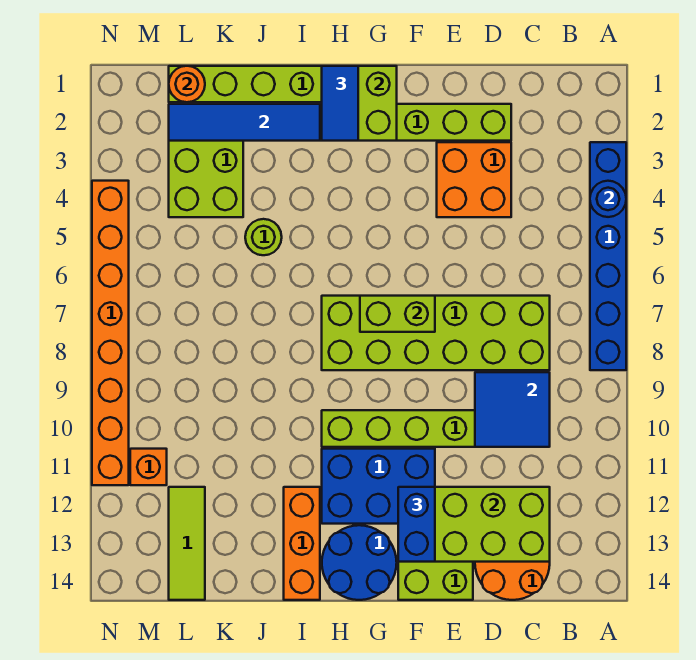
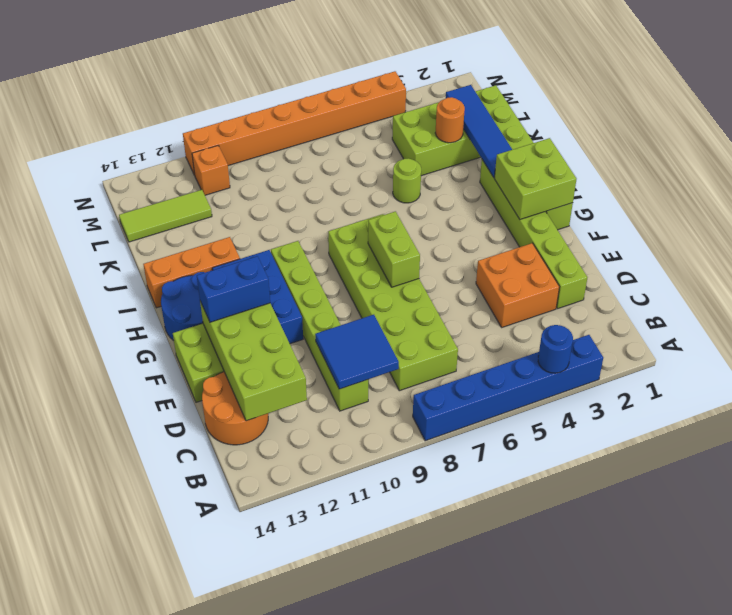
blue 1x2 tile [322,66,358,141] -> none
orange 1x1 round brick [169,66,205,102] -> orange 1x1 round brick moved to [435,97,465,143]

